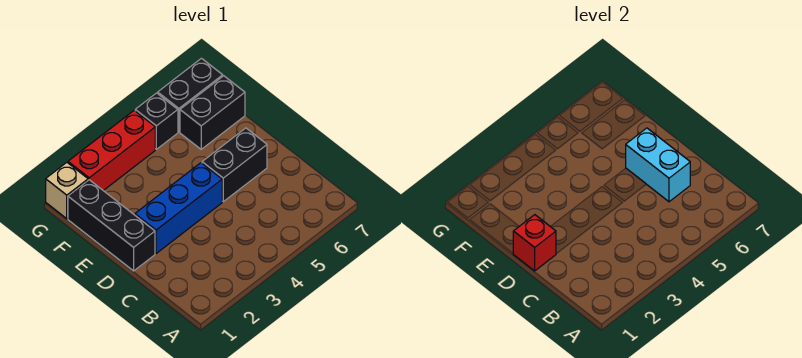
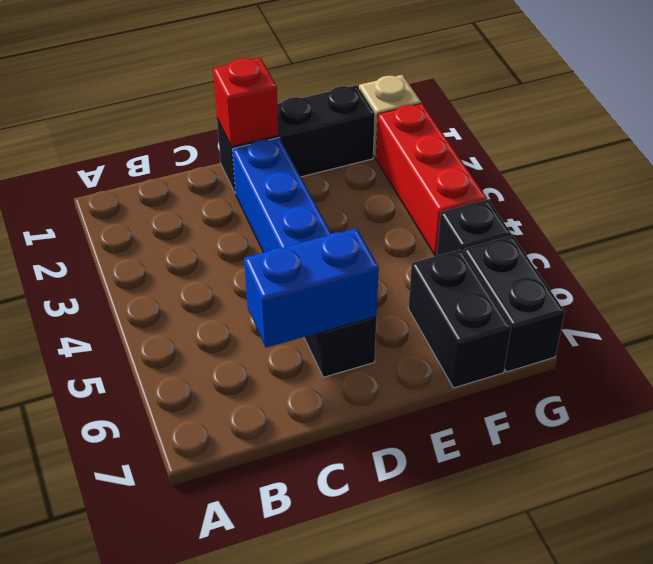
cyan 1x2 brick [626,128,690,202] -> blue 1x2 brick [244,228,379,348]

